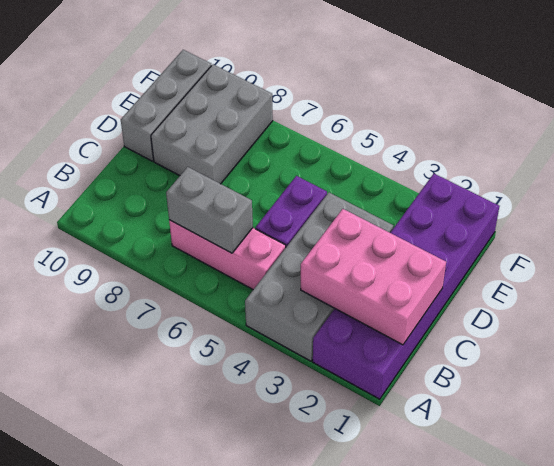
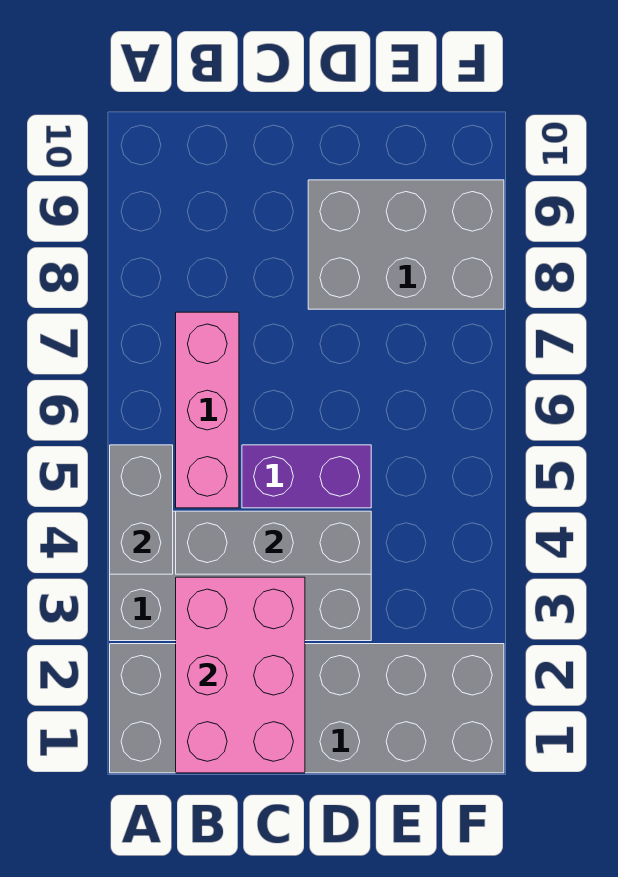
purple 2x6 brick [313,174,499,399] -> grey 2x6 brick [110,644,504,773]
grey 1x2 brick [166,167,253,253] -> grey 1x2 brick moved to [110,445,173,574]
grey 1x3 brick [121,50,211,161] -> grey 1x3 brick moved to [176,511,371,574]

